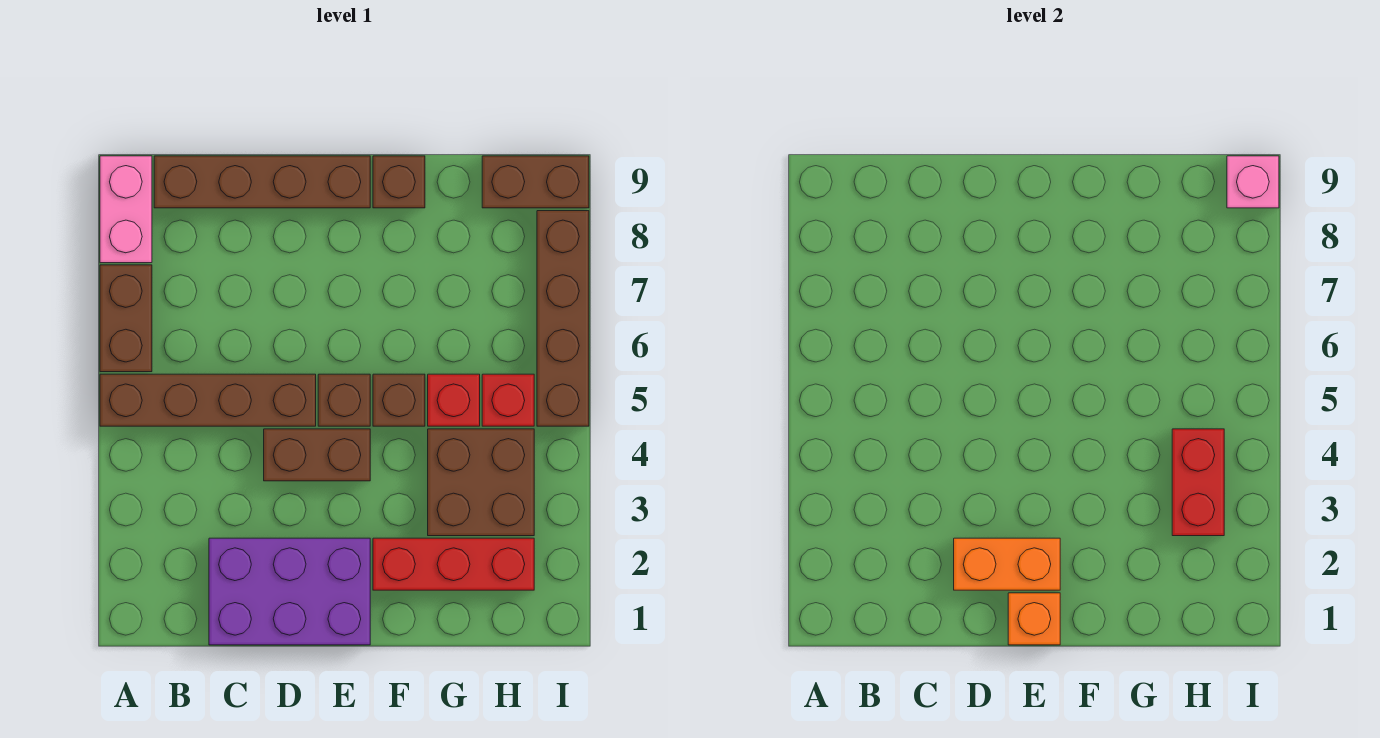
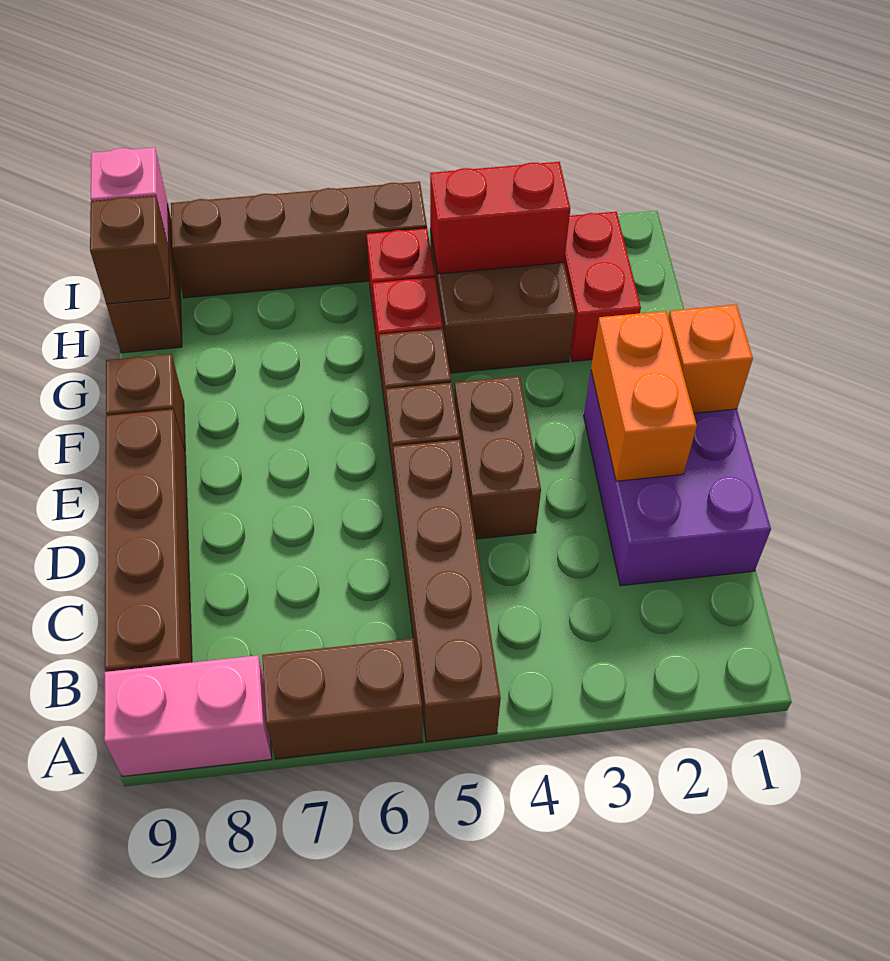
red 1x3 brick [373,538,534,590] -> red 1x2 brick [564,212,641,362]
none -> brown 1x1 brick [90,196,170,304]

